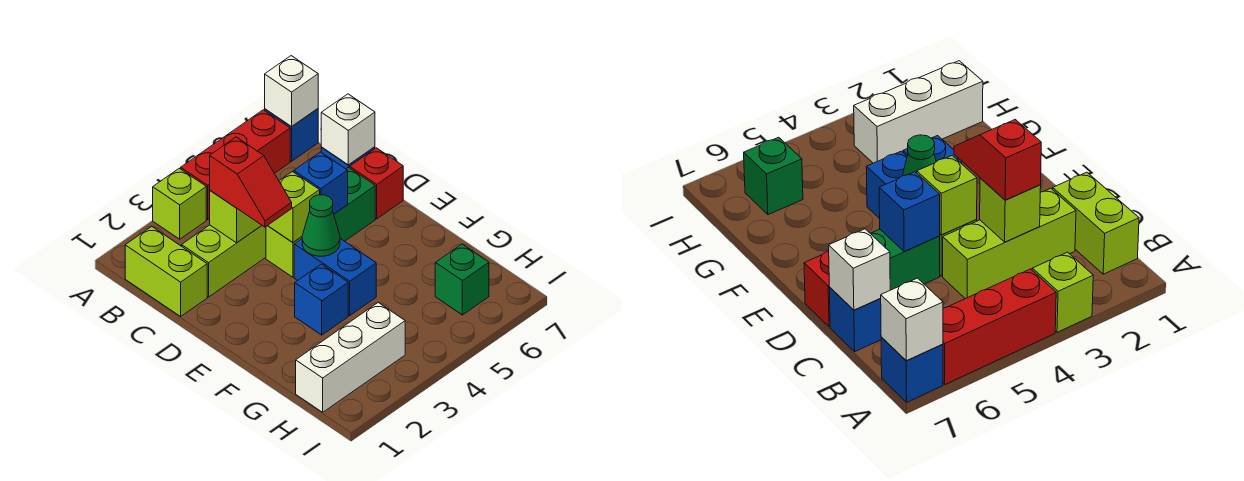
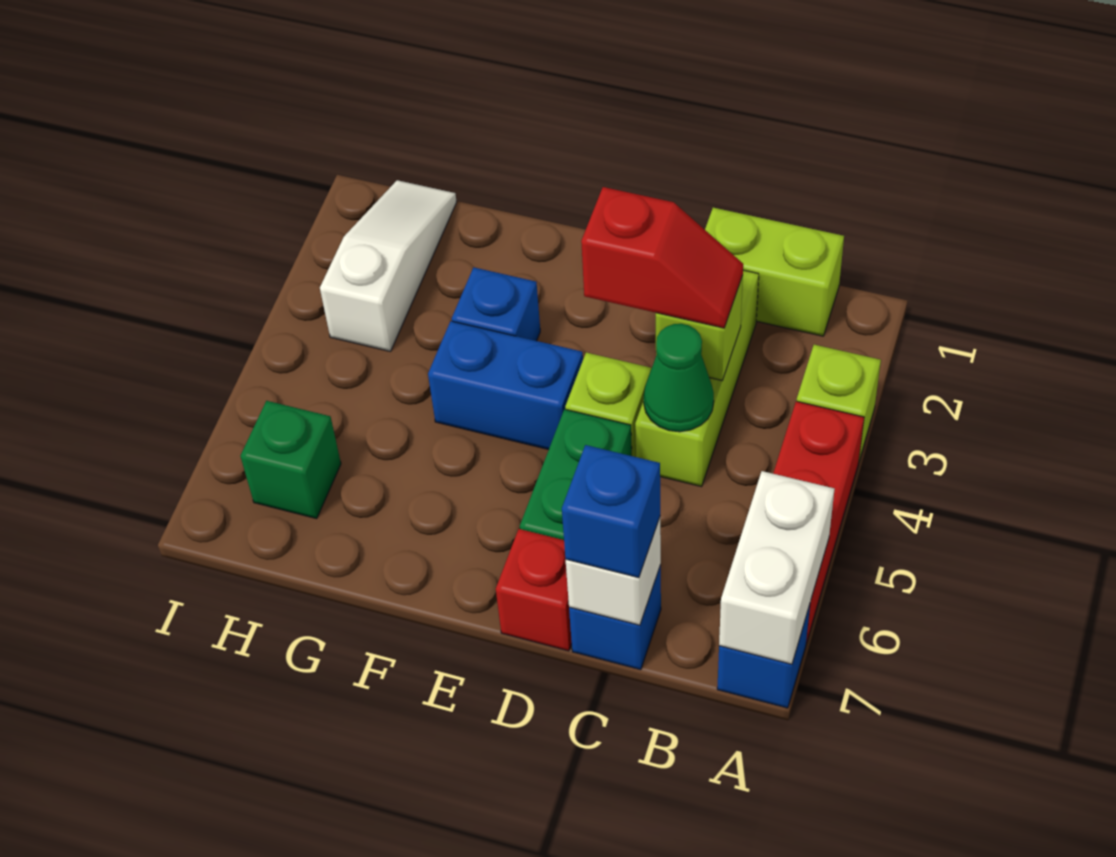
white 1x1 brick [265,56,318,127] -> white 1x2 brick [719,471,834,664]
red 1x2 slope [210,137,292,227] -> red 1x2 slope turned to [581,187,743,328]
lime 1x1 brick [268,172,320,242] -> none
blue 1x1 brick [294,152,348,214] -> blue 1x1 brick moved to [562,445,660,578]
green 1x1 cone [302,195,340,256] -> green 1x1 cone moved to [644,324,714,432]
white 1x3 brick [296,303,405,412] -> white 1x3 slope [320,180,457,352]

